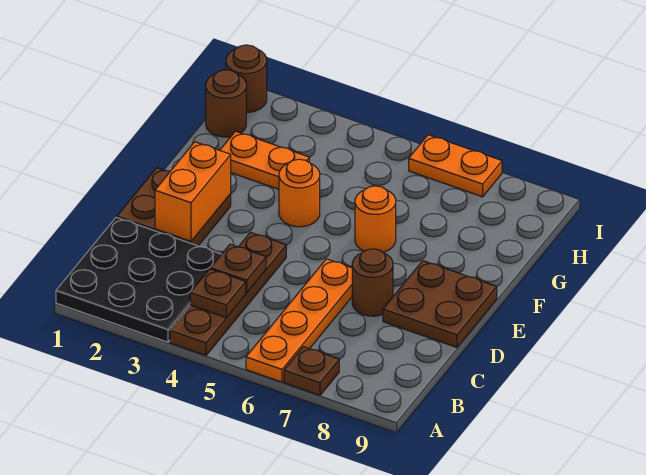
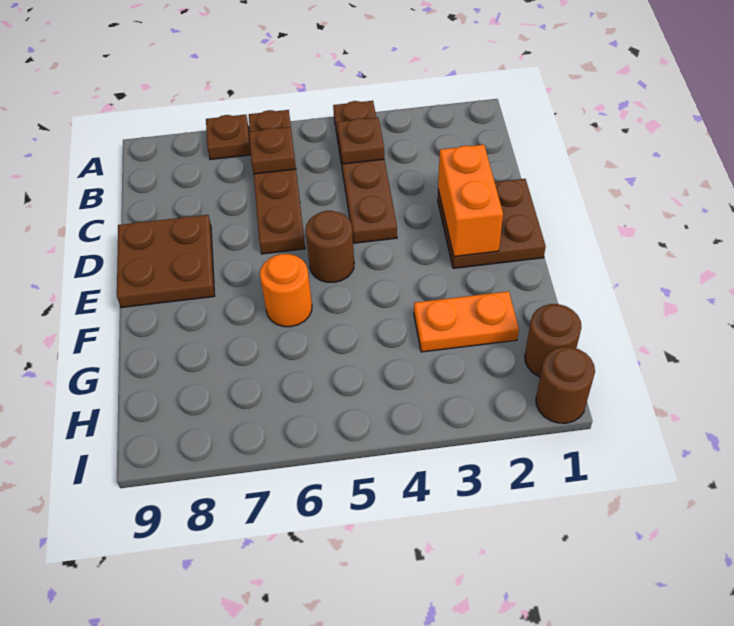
black 3x3 plate [56,217,221,342] -> none
orange 1x4 plate [246,259,352,382] -> brown 1x4 plate [249,110,305,254]
brown 1x1 plate [211,244,266,293] -> brown 1x1 plate moved to [249,127,296,174]
brown 1x1 round brick [352,249,393,316] -> brown 1x1 round brick moved to [306,211,354,282]
orange 1x1 round brick [279,159,320,227] -> none
orange 1x2 plate [409,135,502,197] -> none

